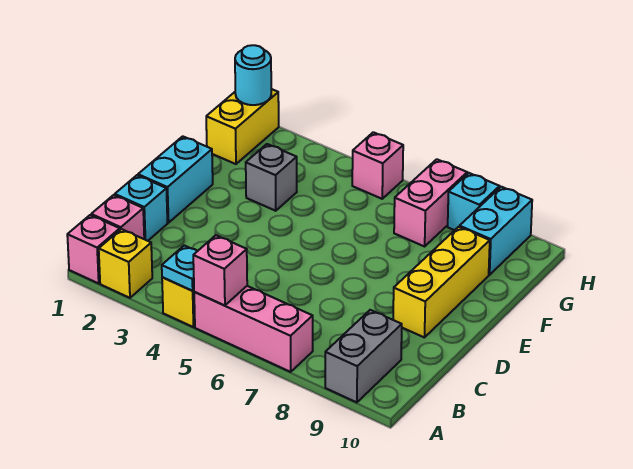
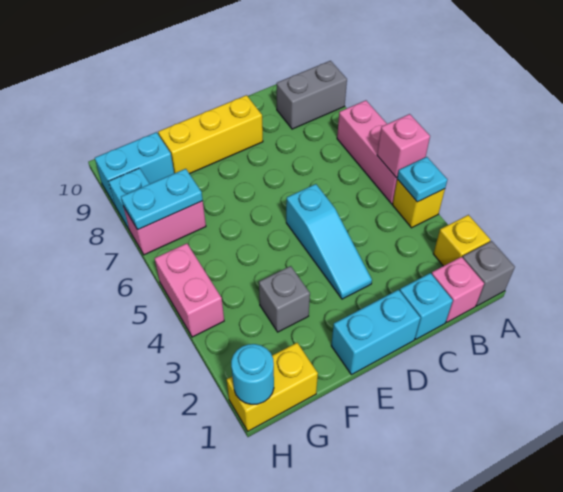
pink 1x1 brick [67,215,120,283] -> grey 1x1 brick [463,241,515,306]
none -> cyan 1x3 slope [286,184,372,299]
none -> cyan 1x2 plate [121,169,203,230]
pink 1x1 brick [352,132,403,199] -> pink 1x2 brick [154,243,224,337]

